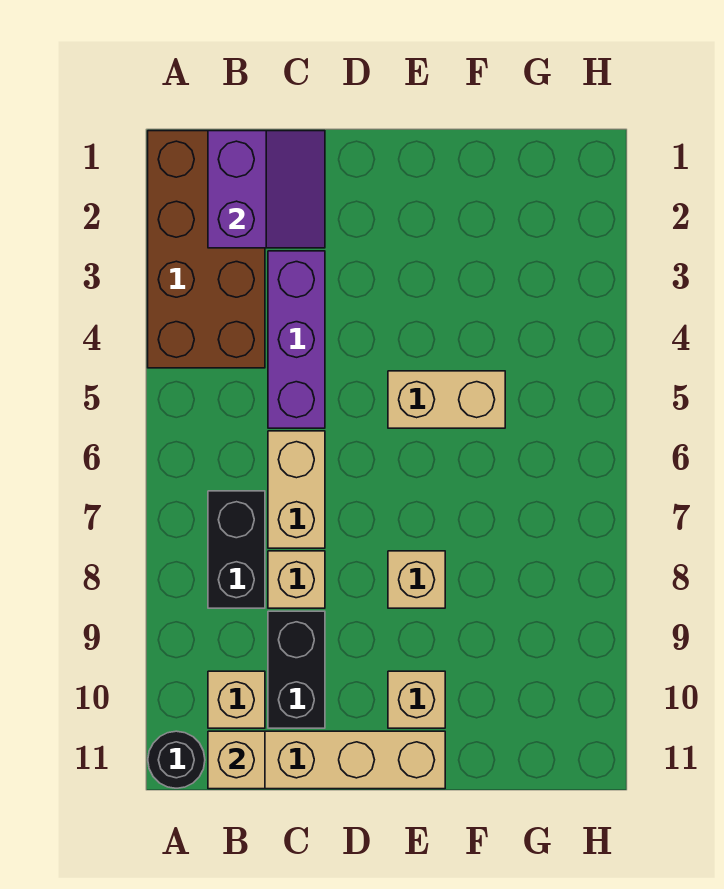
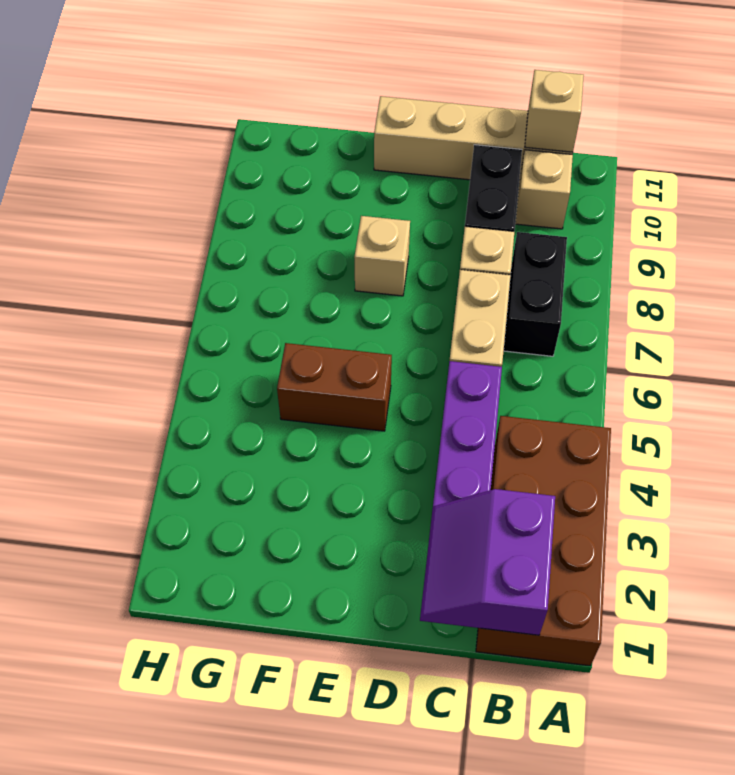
black 1x1 round brick [148,731,205,788] -> none
tan 1x2 brick [388,371,505,428] -> brown 1x2 brick [277,343,392,431]
tan 1x1 brick [388,671,445,728] -> none

